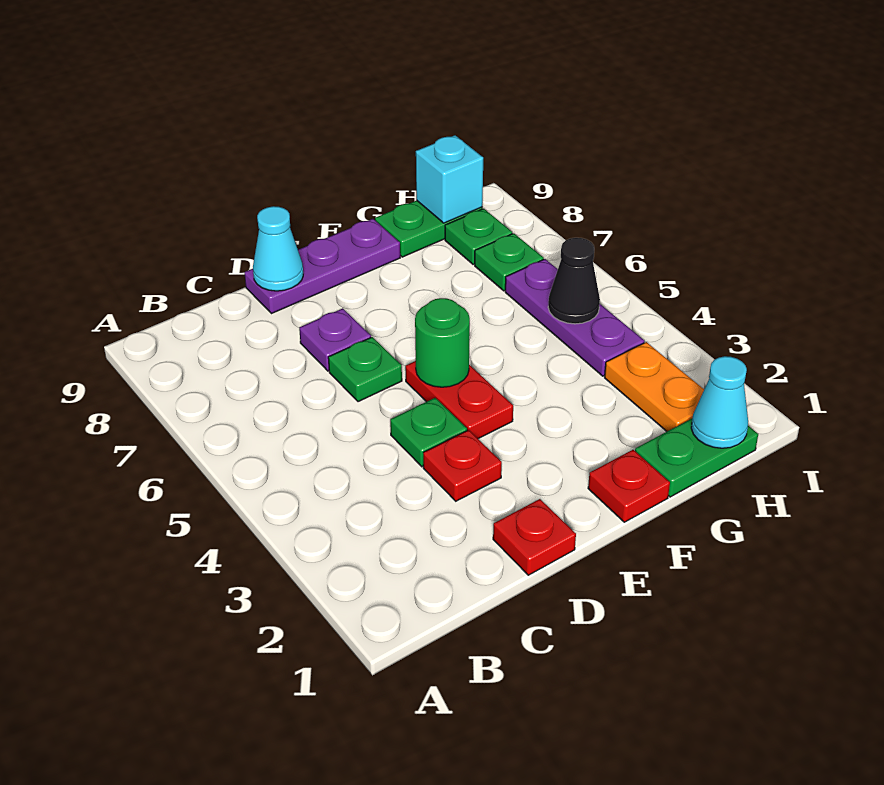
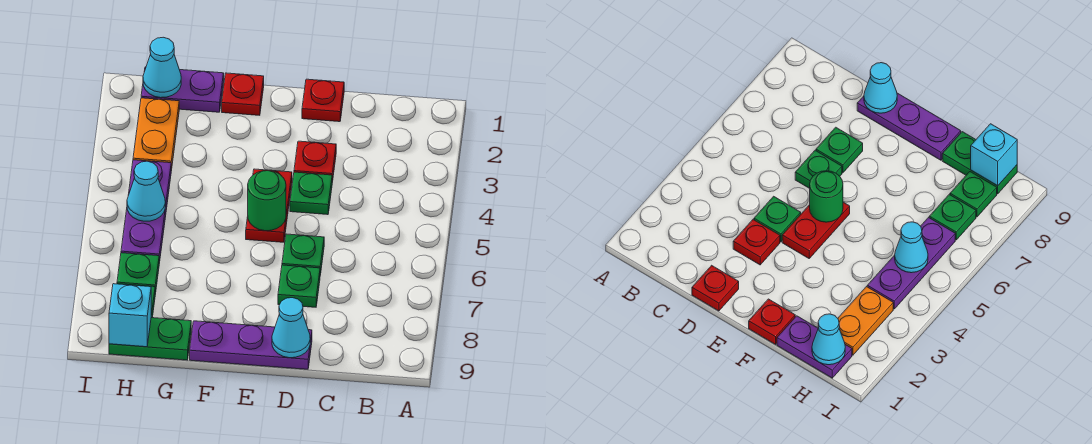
purple 1x1 plate [299,308,371,371] -> green 1x1 plate [278,265,320,307]
green 1x2 plate [635,419,758,497] -> purple 1x2 plate [141,67,224,112]
black 1x1 cone [548,238,600,324] -> cyan 1x1 cone [127,161,165,221]

